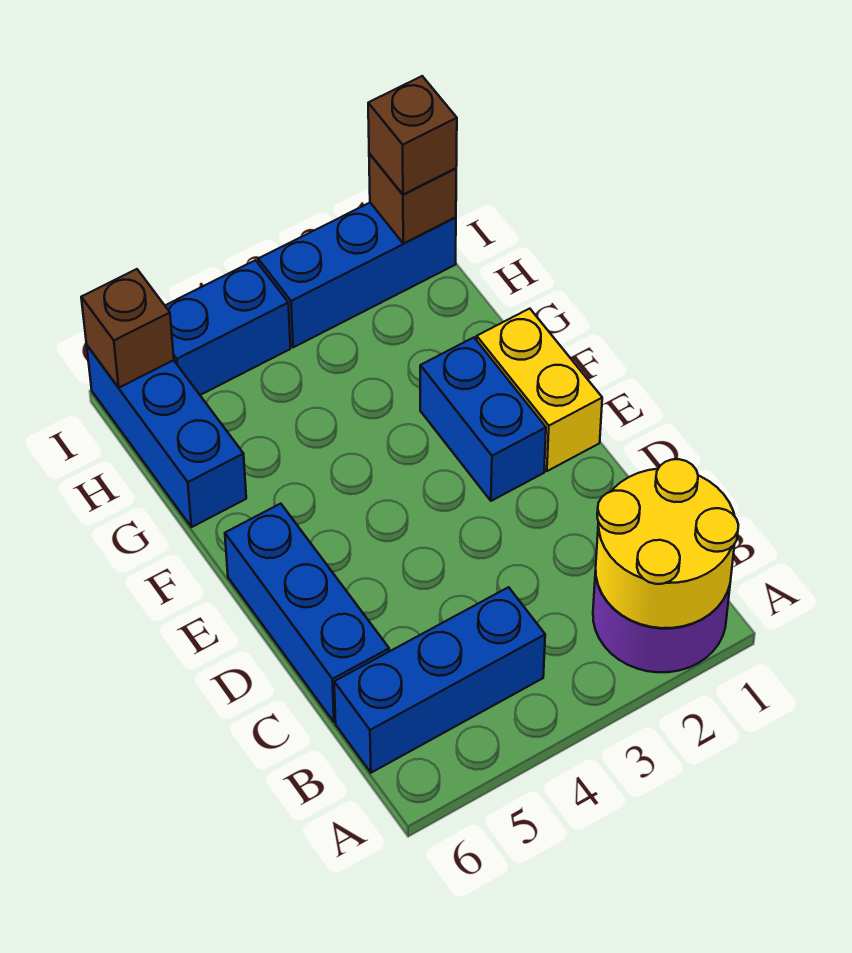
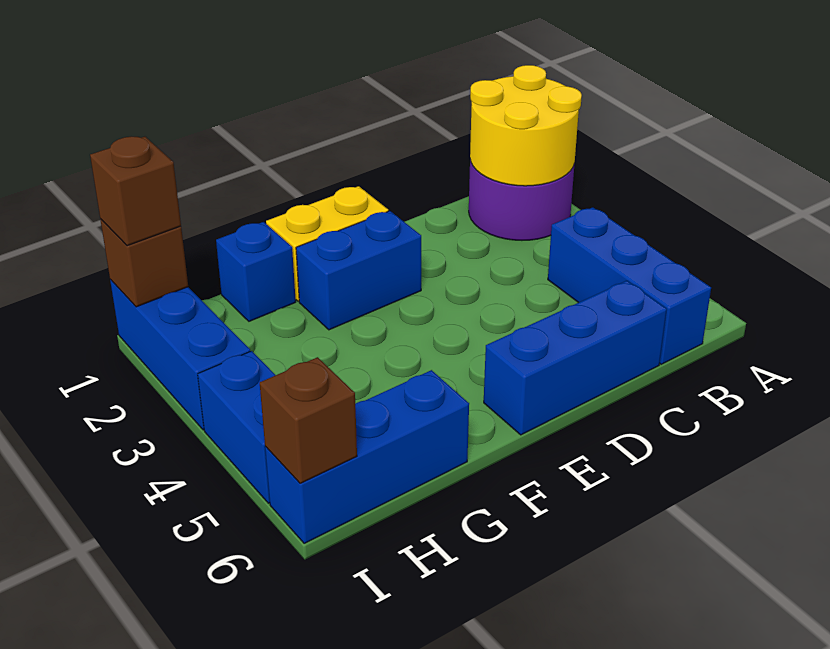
none -> blue 1x1 brick [216,222,296,321]

